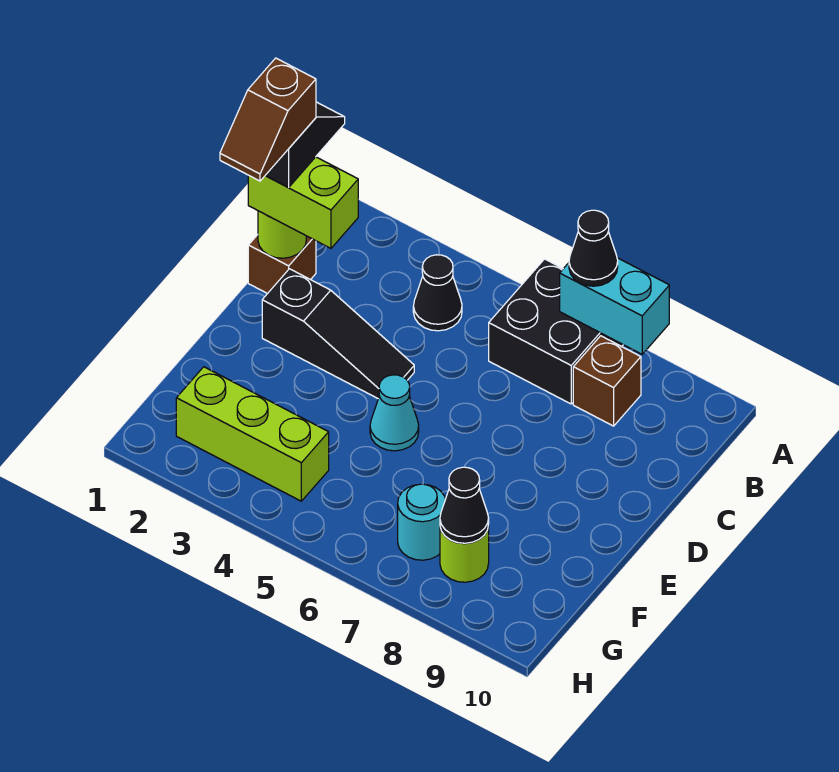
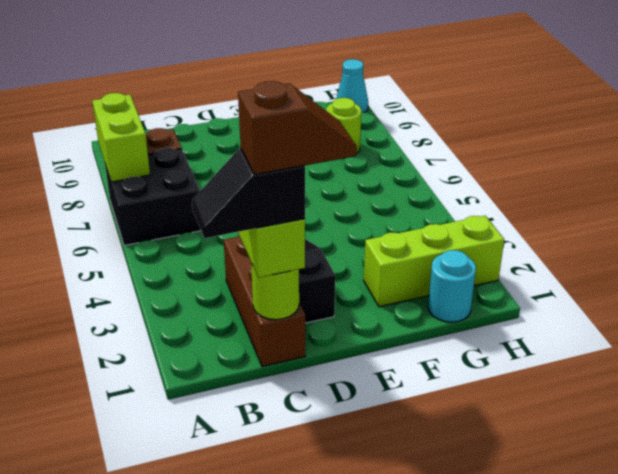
cyan 1x2 brick [560,258,669,354] -> lime 1x2 brick [92,93,150,182]
black 1x1 cone [569,210,618,286] -> none
black 1x1 cone [413,255,462,331] -> none
brown 1x1 brick [248,235,316,294] -> brown 1x3 brick [224,236,305,367]
cyan 1x1 cone [370,375,419,451] -> cyan 1x1 cone moved to [336,59,368,113]
lime 1x3 brick [176,367,329,501] -> lime 1x3 brick turned to [364,216,504,307]
cyan 1x1 round brick [398,484,445,560] -> cyan 1x1 round brick moved to [428,250,476,322]
black 1x1 cone [440,467,489,543] -> none

